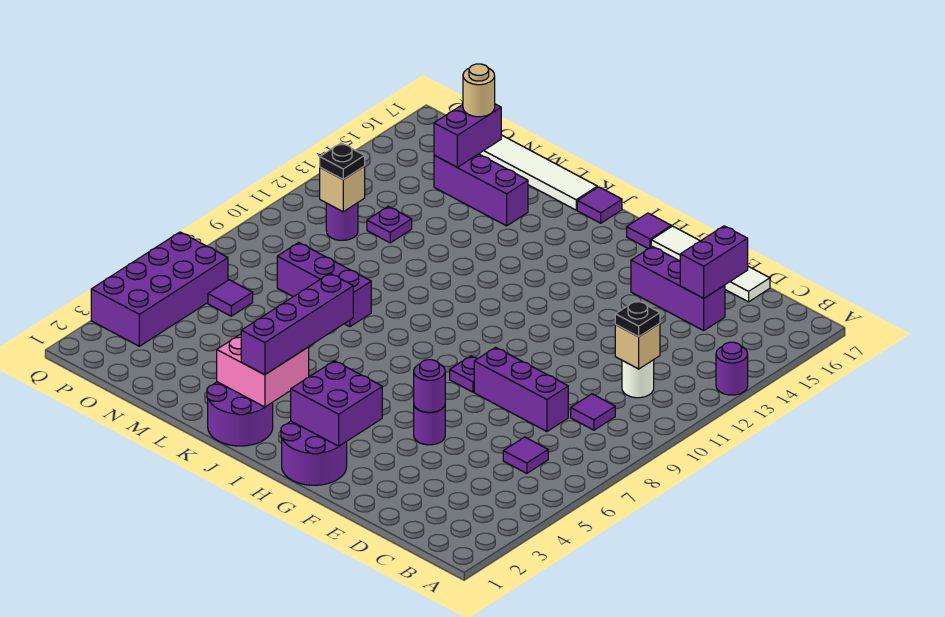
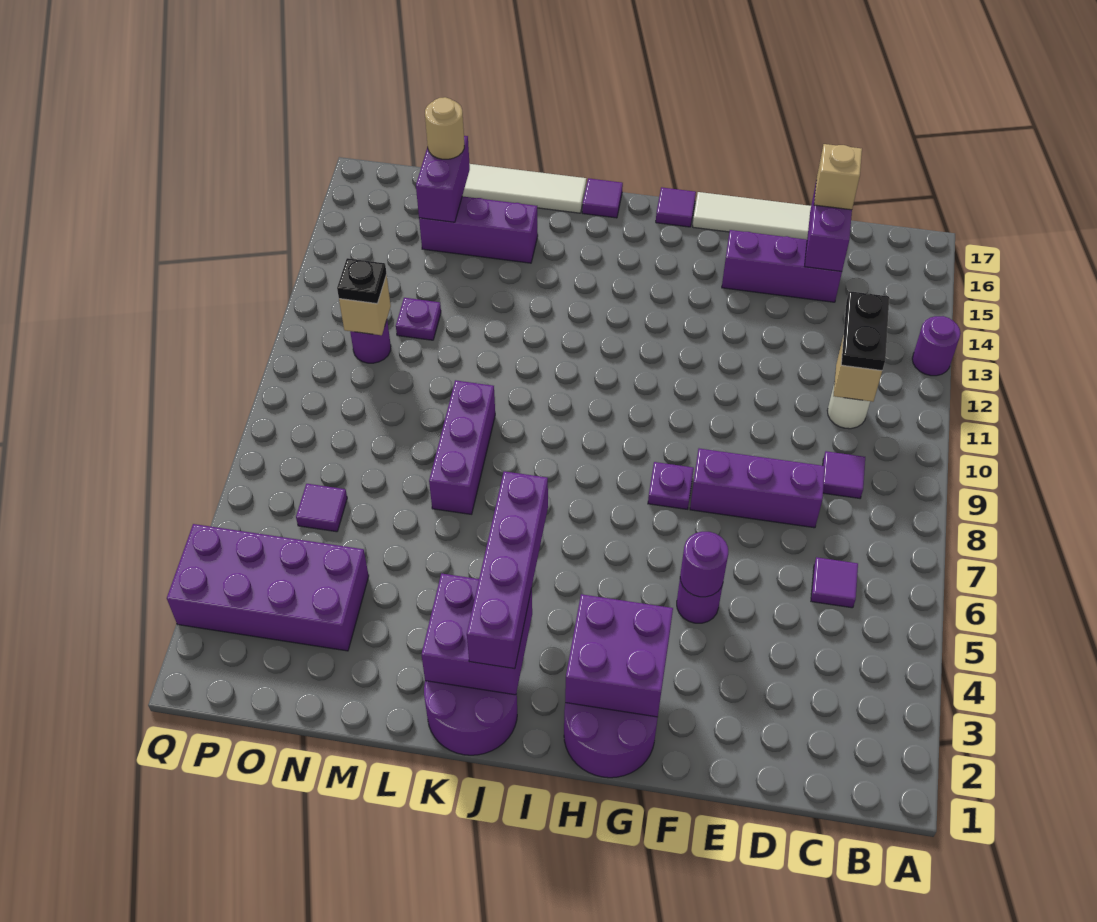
black 1x1 plate [615,300,660,337] -> black 1x2 plate [841,291,889,371]
none -> tan 1x1 brick [814,144,862,210]
pink 2x2 brick [217,334,309,407] -> purple 2x2 brick [421,573,532,695]
purple 1x3 brick [277,243,371,327] -> purple 1x3 brick turned to [429,380,495,514]
purple 2x4 brick [91,232,228,346] -> purple 2x4 brick turned to [167,524,369,651]

